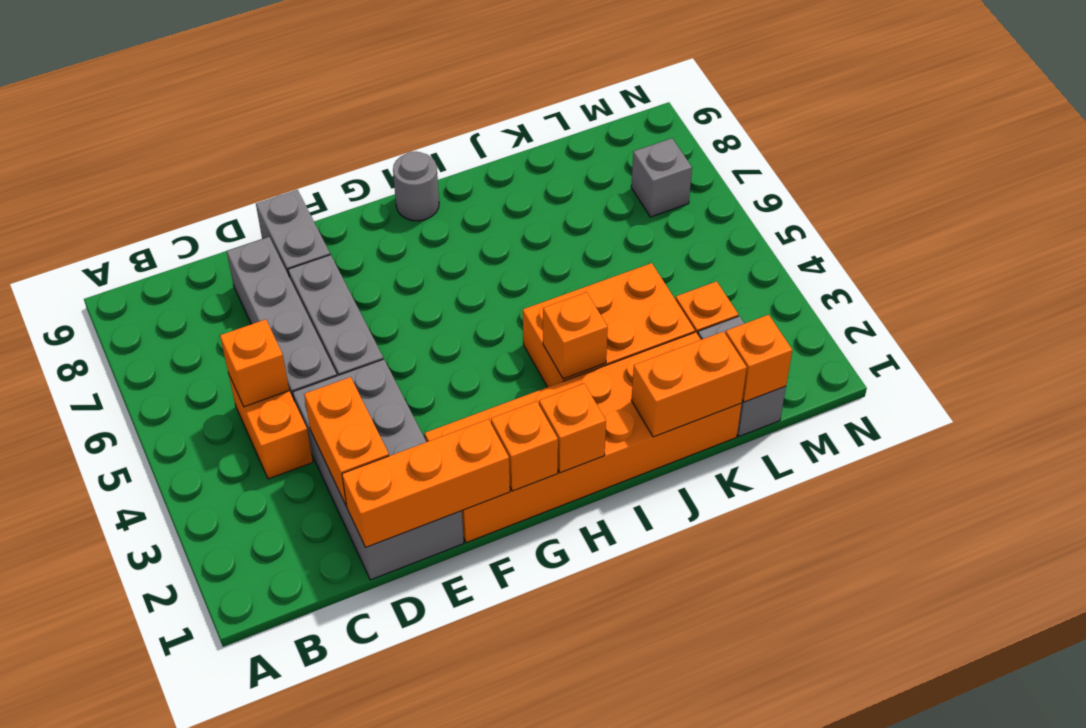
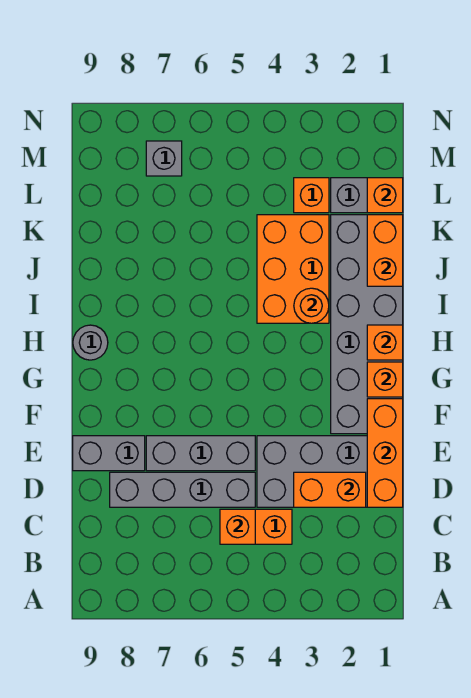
orange 2x6 brick [425,332,741,543] -> grey 2x6 brick [331,215,403,434]
orange 1x1 brick [543,292,608,379] -> orange 1x1 round brick [294,288,329,323]

